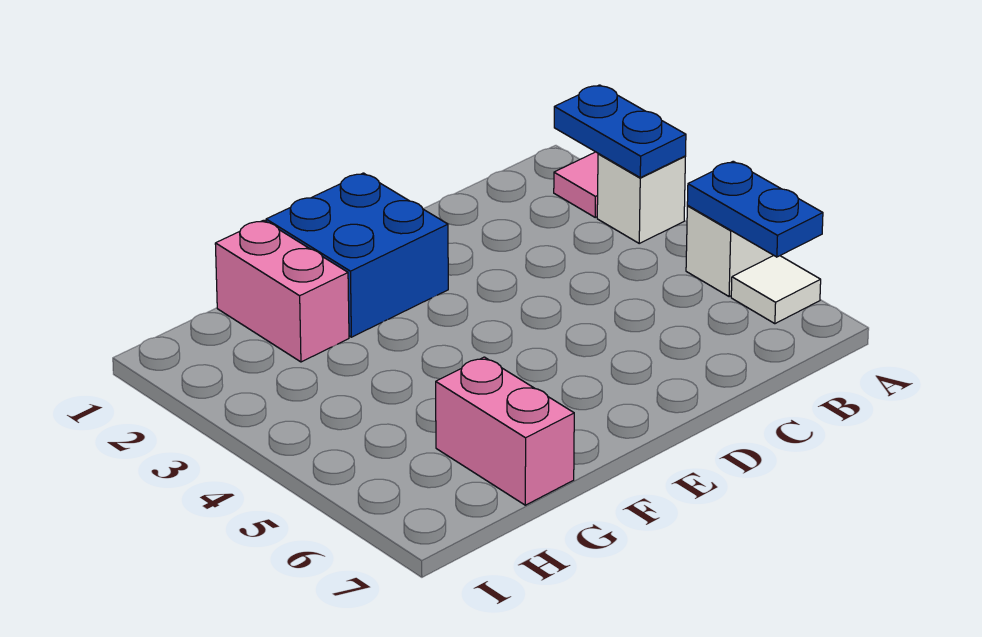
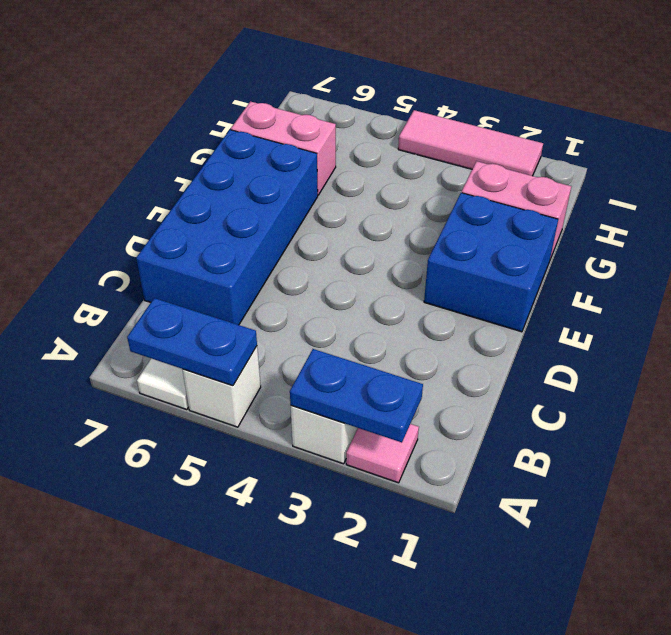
none -> blue 2x4 brick [136,130,318,325]
none -> pink 1x3 tile [398,110,543,176]

